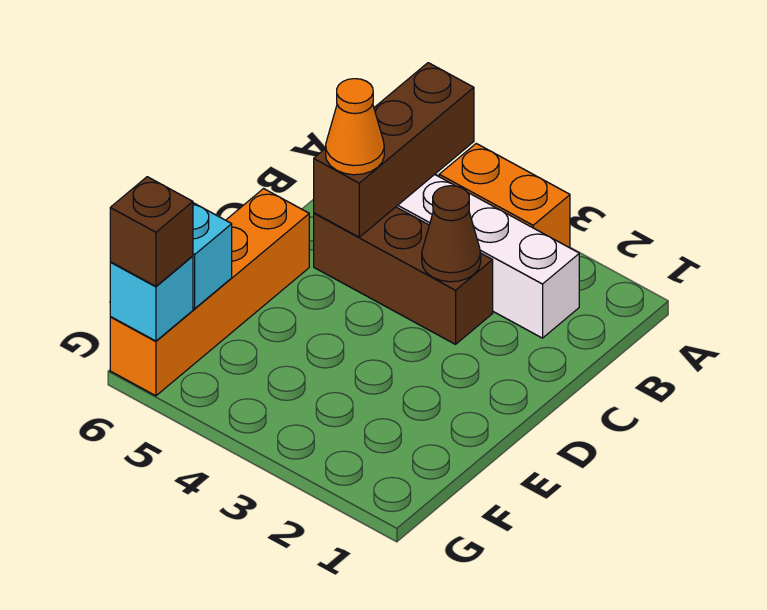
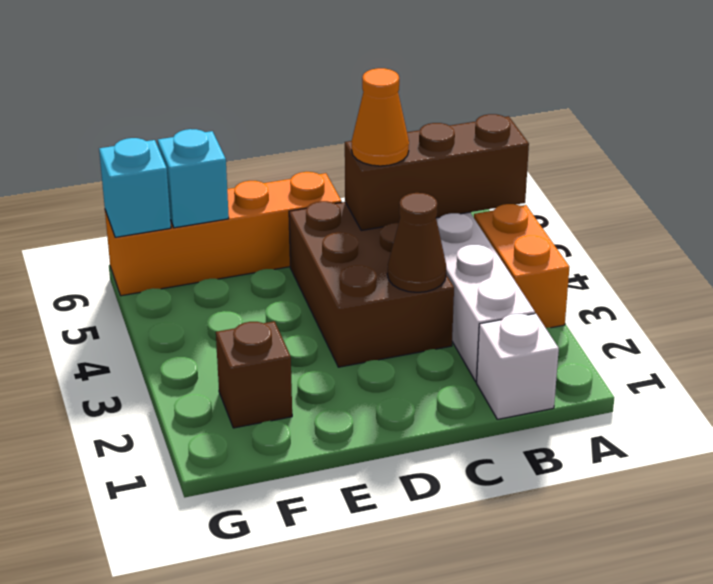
none -> white 1x1 brick [477,313,559,419]
brown 1x3 brick [314,207,493,344] -> brown 2x3 brick [289,201,454,367]
brown 1x1 brick [110,177,193,286] -> brown 1x1 brick moved to [216,321,292,428]

